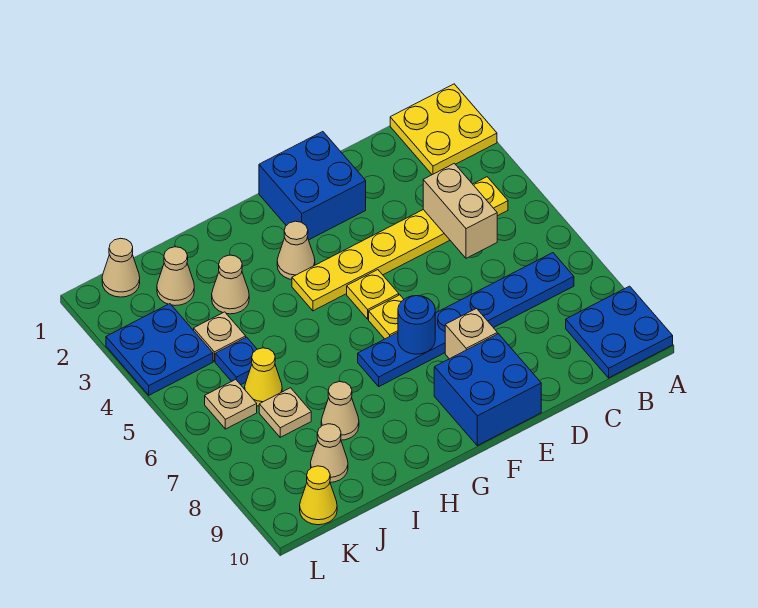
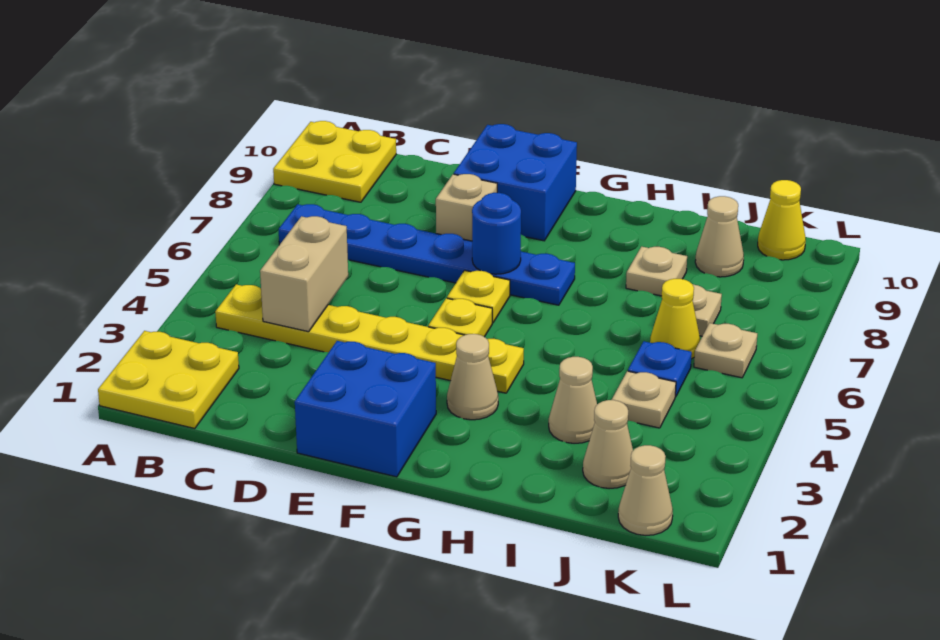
blue 2x2 plate [566,286,673,378] -> yellow 2x2 plate [273,121,396,202]
tan 1x1 cone [321,382,359,440] -> tan 1x1 plate [626,247,687,296]
blue 2x2 plate [106,304,213,395] -> none

